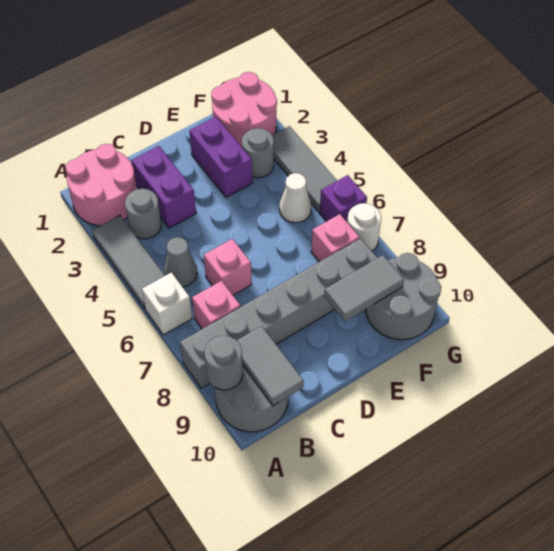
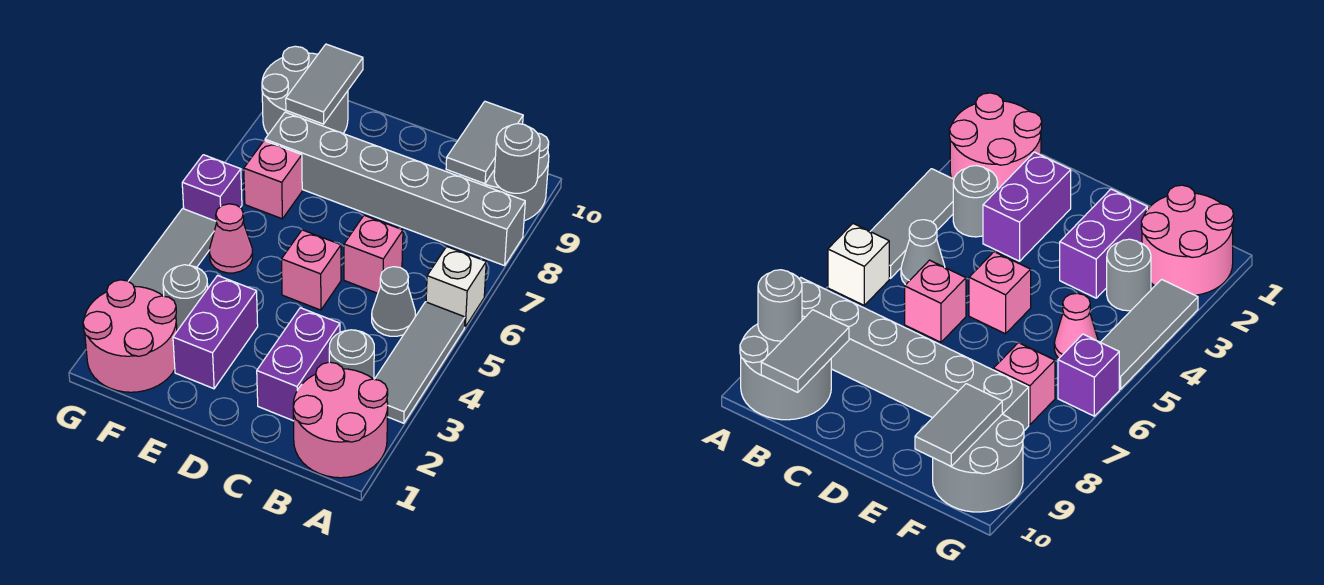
pink 1x1 brick [192,281,240,329] -> pink 1x1 brick moved to [282,230,341,310]
grey 1x2 tile [324,255,404,321] -> grey 1x2 tile turned to [286,44,363,124]
white 1x1 cone [279,173,311,223] -> pink 1x1 cone [209,204,253,273]
white 1x1 round brick [347,203,381,251] -> none

